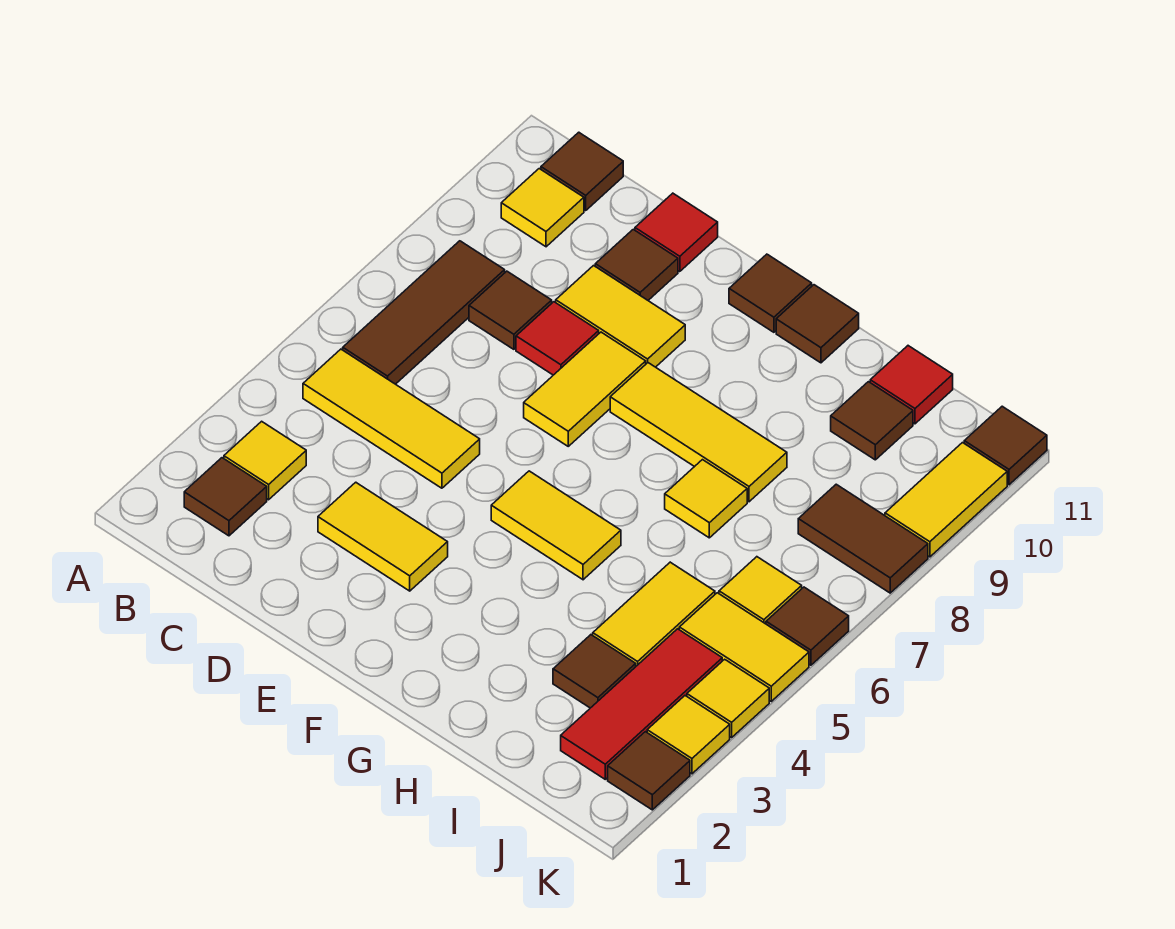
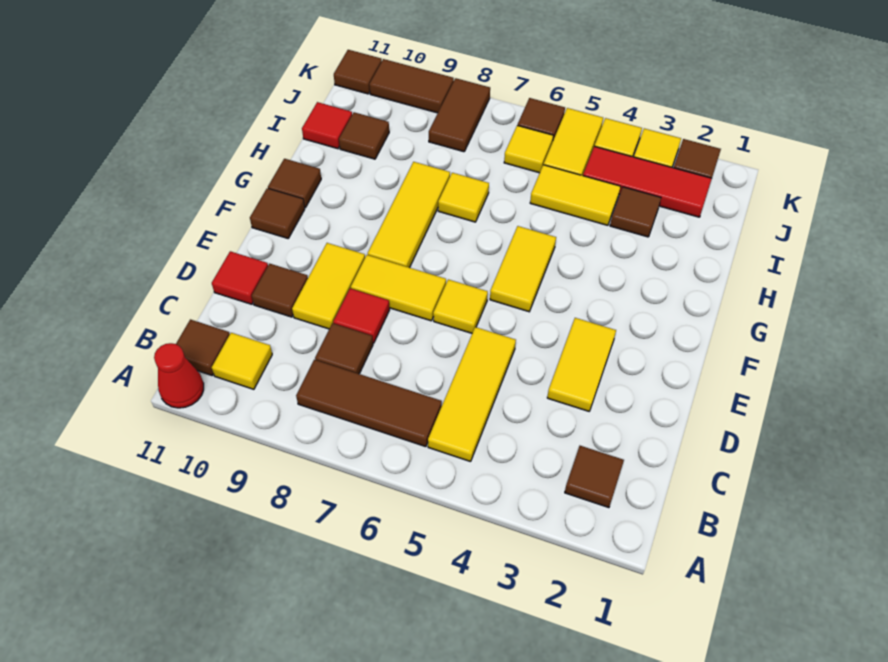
none -> red 1x1 cone [154,343,204,408]
yellow 1x1 tile [224,421,306,500] -> yellow 1x1 tile moved to [433,279,488,333]
yellow 1x2 tile [885,443,1007,557] -> brown 1x2 tile [369,59,454,113]

